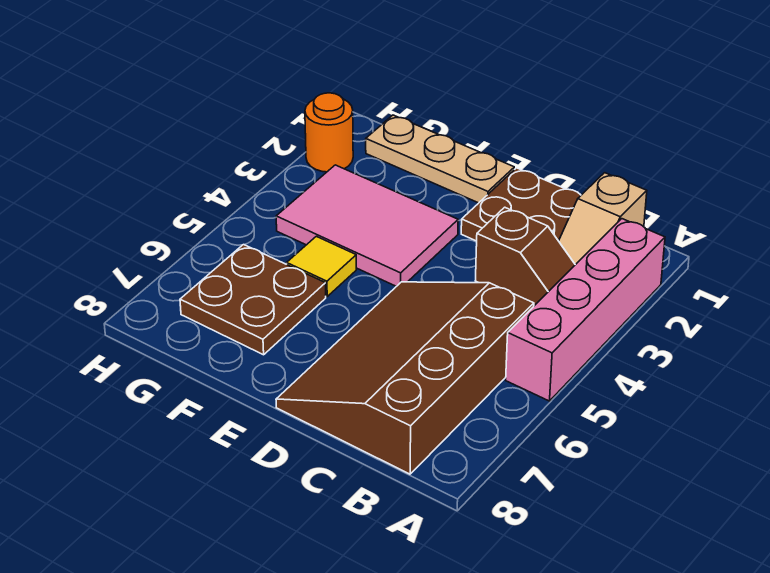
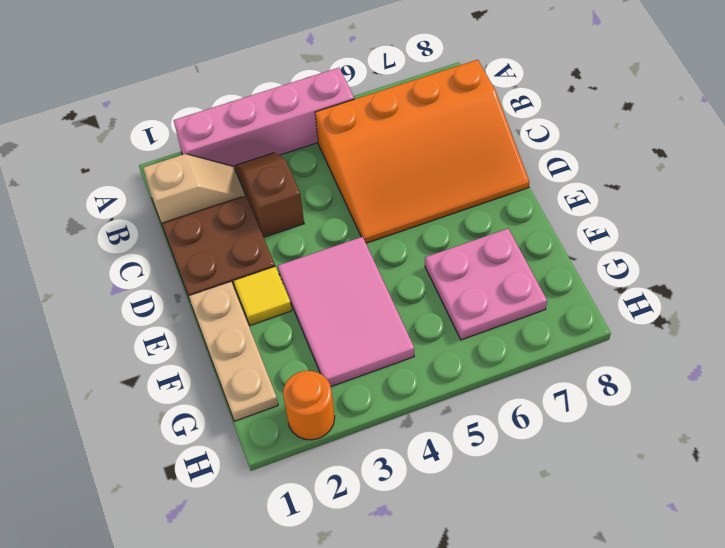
brown 3x4 slope [276,282,534,474] -> orange 3x4 slope [315,60,529,243]
yellow 1x1 tile [287,236,356,296] -> yellow 1x1 tile moved to [234,266,292,325]
brown 2x2 plate [180,245,326,355] -> pink 2x2 plate [425,229,547,340]

